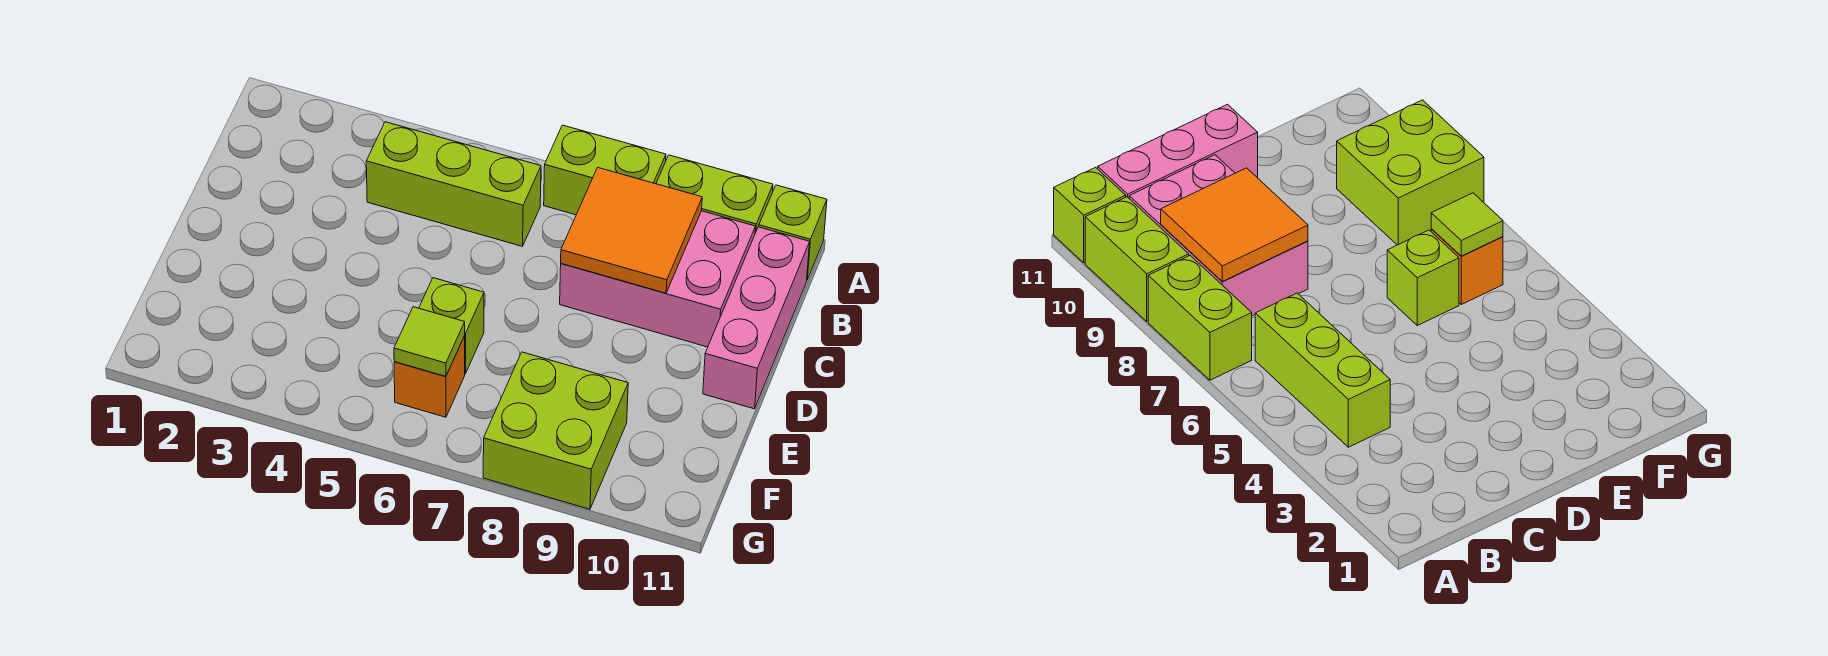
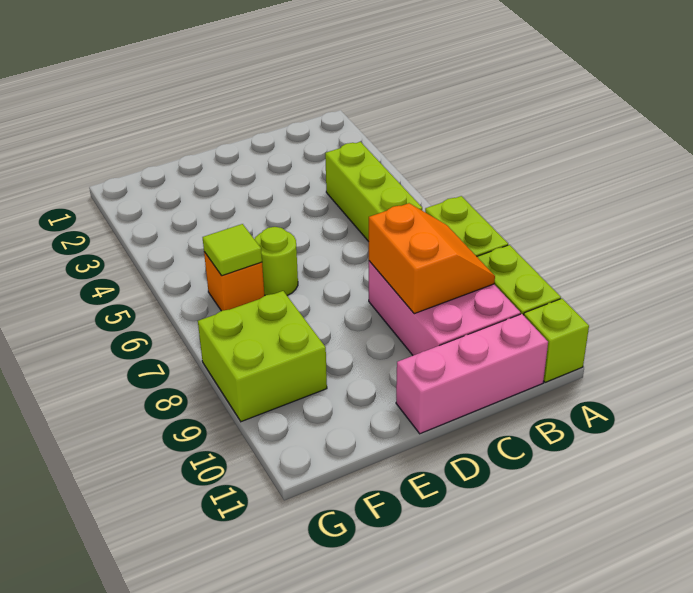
orange 2x2 tile [561,168,702,293] -> orange 2x2 slope [369,203,495,314]
lime 1x1 brick [419,278,484,374] -> lime 1x1 round brick [255,227,298,295]

